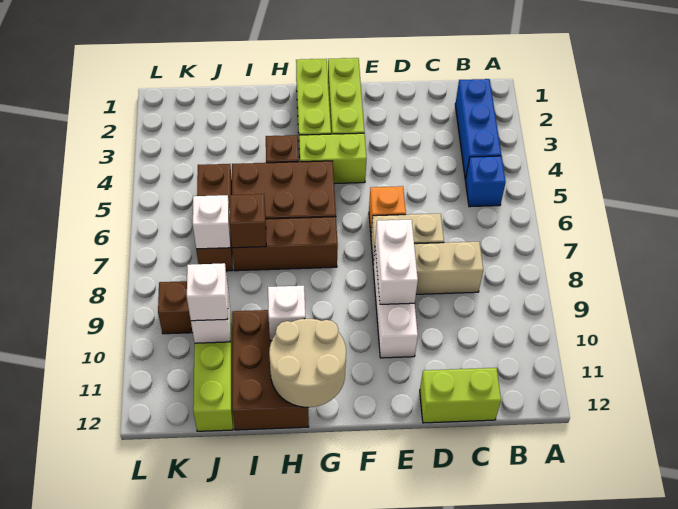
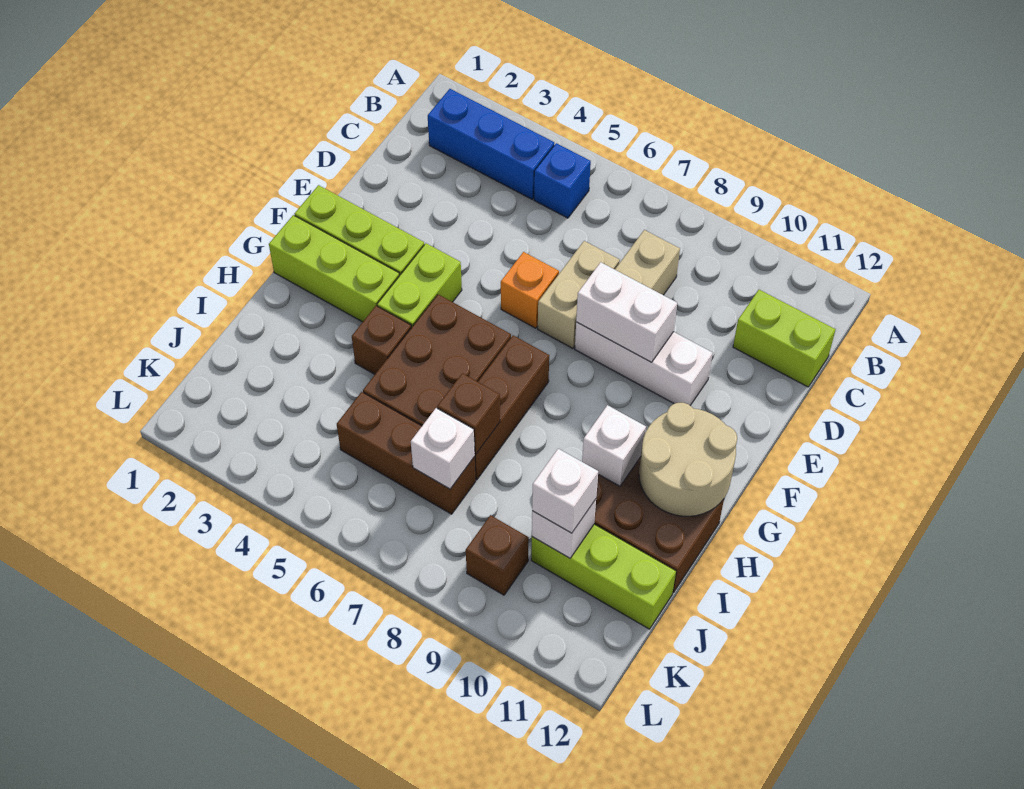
lime 1x2 brick [420,368,501,423] -> lime 1x2 brick turned to [733,290,836,387]

